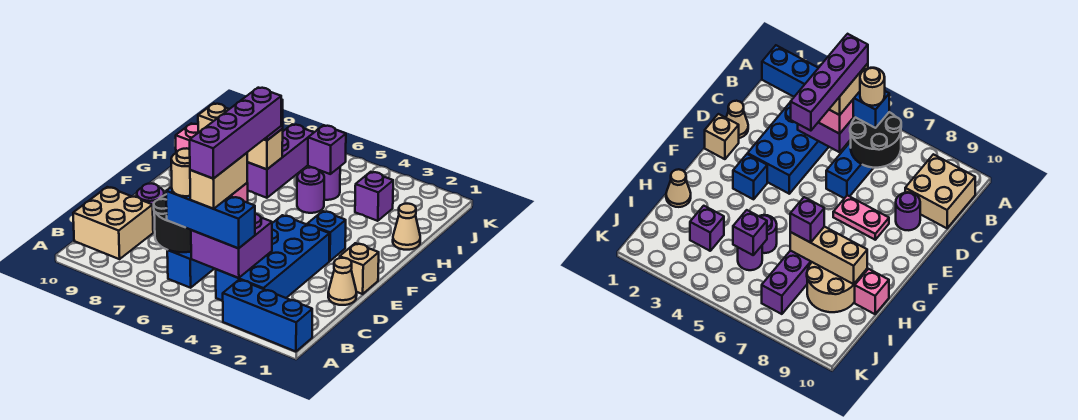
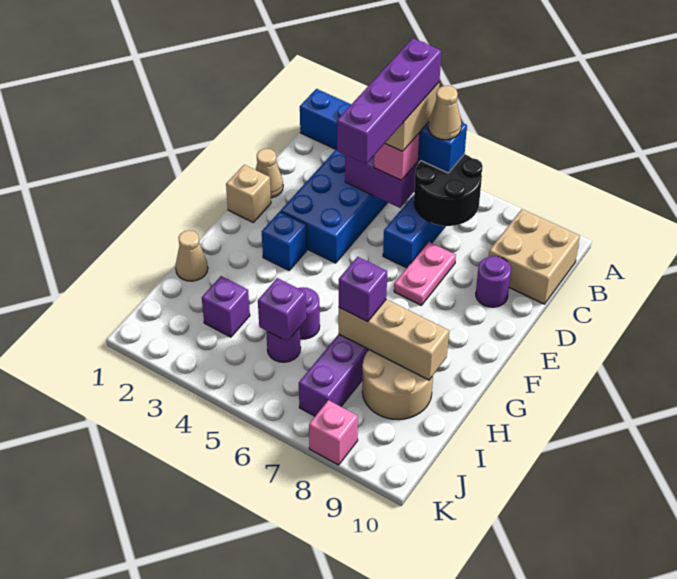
tan 1x1 round brick [171,148,190,196] -> tan 1x1 cone [428,86,461,140]
pink 1x2 plate [833,195,889,240] -> pink 1x2 plate turned to [394,242,456,305]
pink 1x1 brick [176,123,198,153] -> pink 1x1 brick moved to [309,400,358,465]

